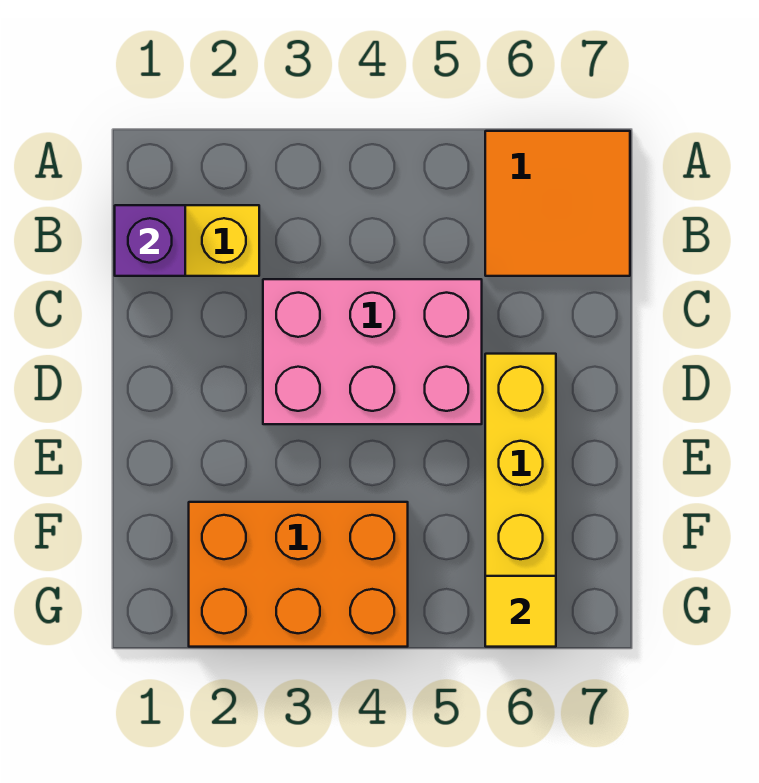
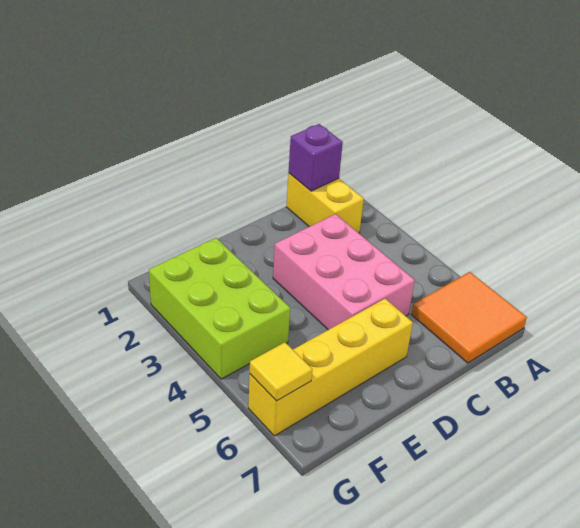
orange 2x3 brick [189,502,408,647] -> lime 2x3 brick [149,238,290,379]

